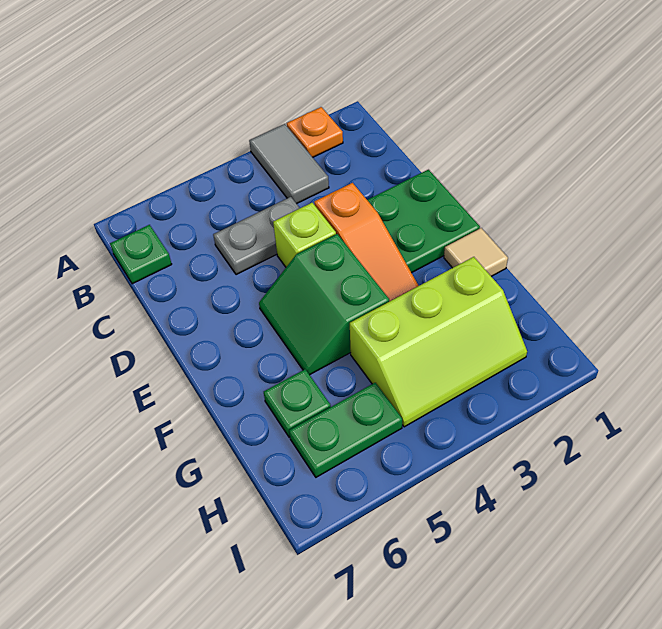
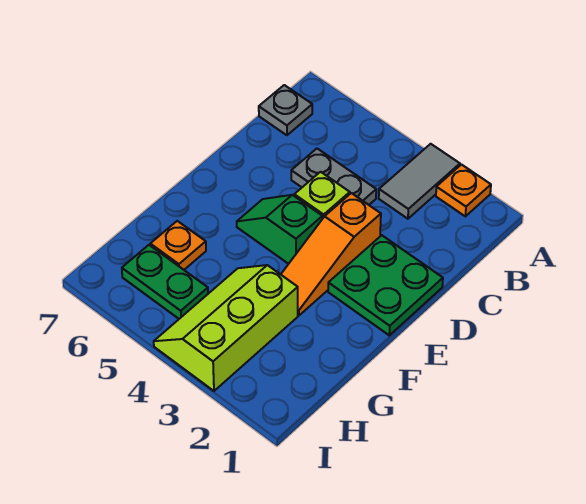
green 1x1 plate [110,225,172,284] -> grey 1x1 plate [259,85,312,135]
green 2x2 slope [259,234,389,375] -> green 1x2 slope [237,195,322,264]
tan 1x1 tile [444,228,508,276] -> none
lime 2x3 slope [350,257,527,427] -> lime 2x3 slope turned to [154,265,298,391]
green 1x1 plate [264,369,331,438] -> orange 1x1 plate [150,221,206,270]

